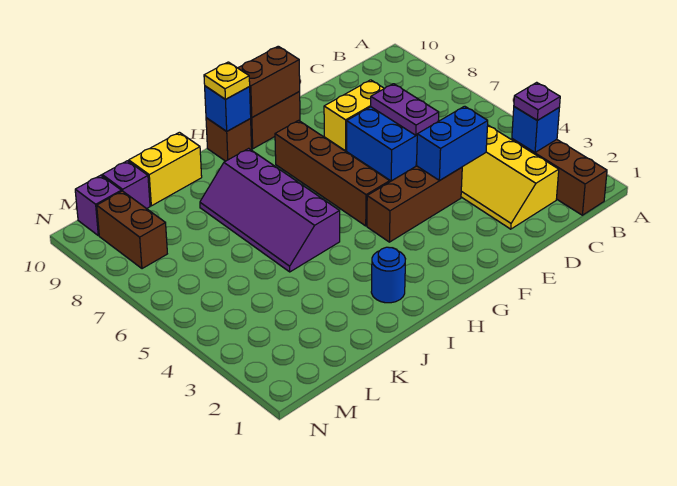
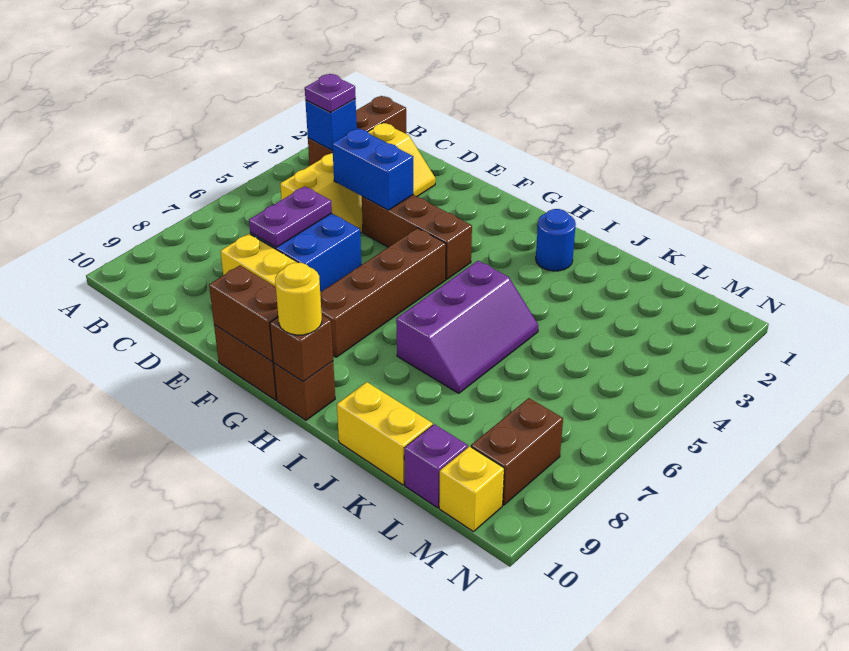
blue 1x1 brick [205,86,251,131] -> brown 1x1 brick [270,315,333,382]
yellow 1x1 plate [204,62,250,99] -> yellow 1x1 round brick [275,263,322,335]
purple 2x4 slope [200,148,340,272] -> purple 2x3 slope [396,261,538,393]
purple 1x1 brick [75,175,121,236] -> yellow 1x1 brick [439,446,504,532]

